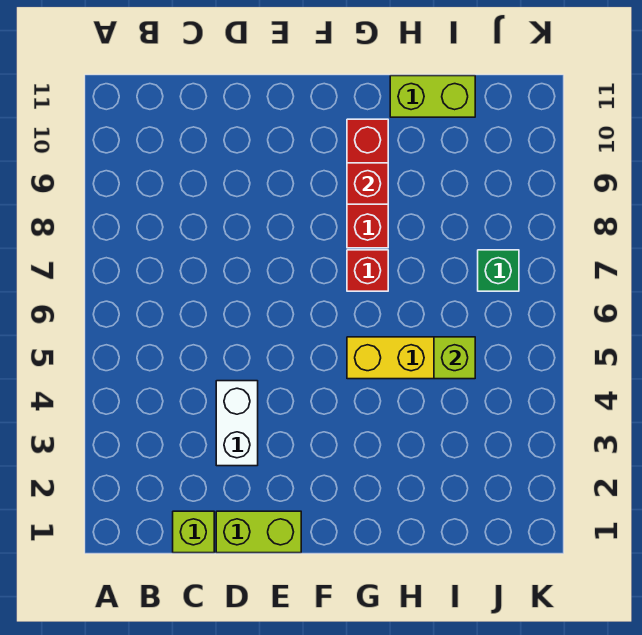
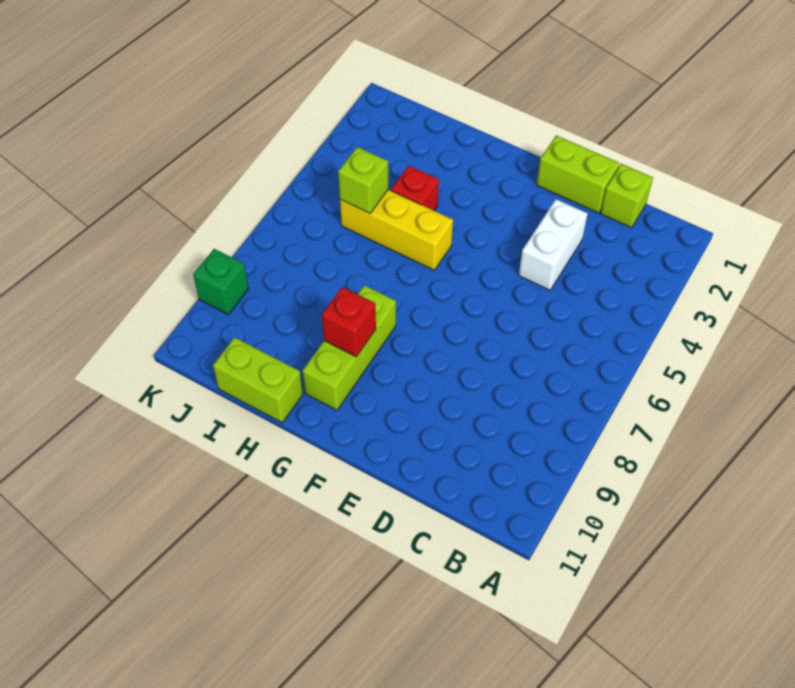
red 1x1 brick [347,250,388,291] -> red 1x1 brick moved to [391,166,439,210]
red 1x3 brick [347,119,388,248] -> lime 1x3 brick [303,285,396,410]
green 1x1 brick [478,250,519,291] -> green 1x1 brick moved to [193,249,249,315]

